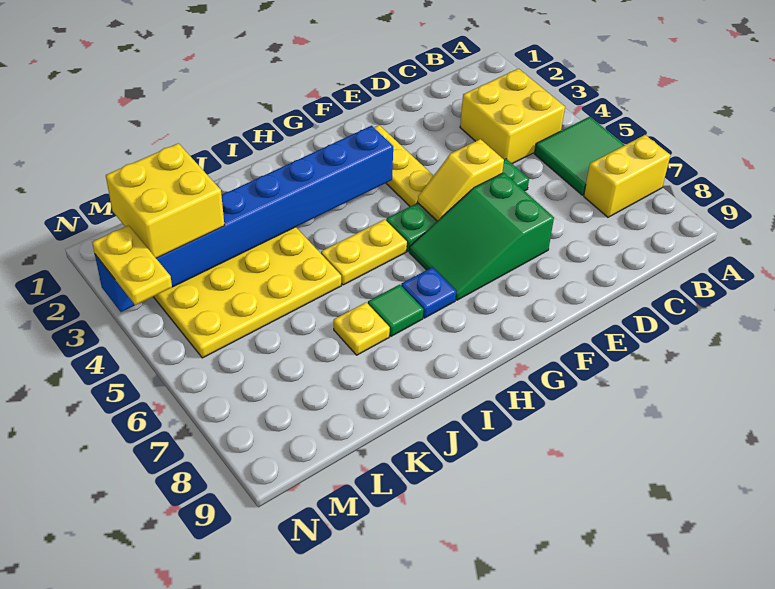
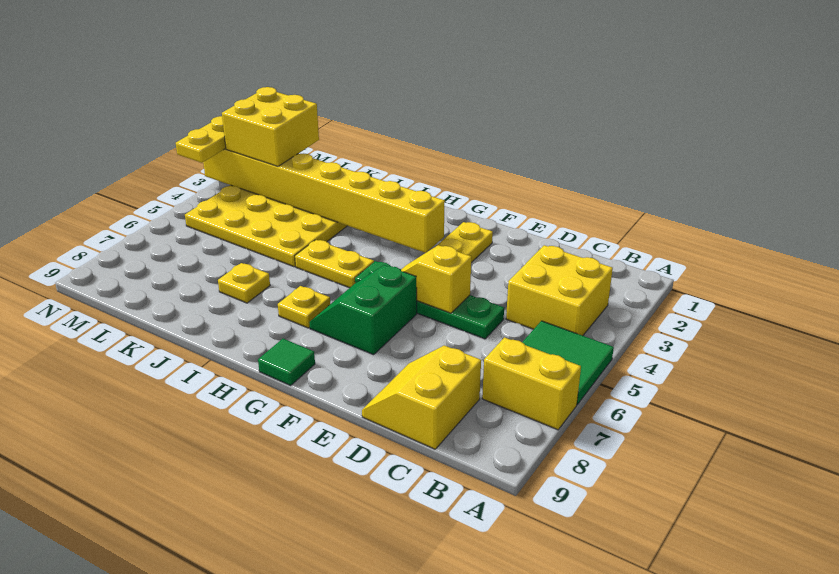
none -> yellow 2x2 slope [362,345,481,449]
green 2x3 slope [409,173,554,300] -> green 2x2 slope [309,265,417,355]
blue 1x8 brick [95,126,393,312] -> yellow 1x8 brick [203,149,445,253]
blue 1x1 plate [401,267,456,318] -> yellow 1x1 plate [278,286,330,328]
green 1x1 tile [368,285,423,336] -> green 1x1 tile moved to [258,339,315,385]

